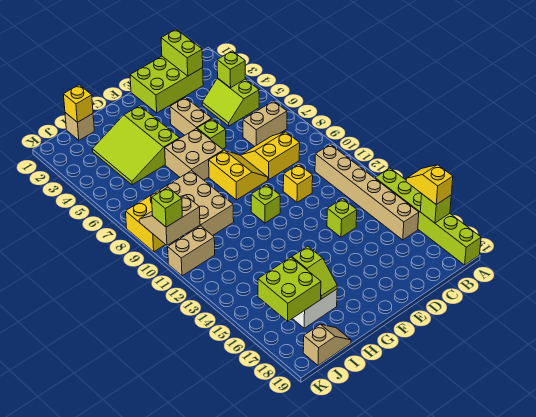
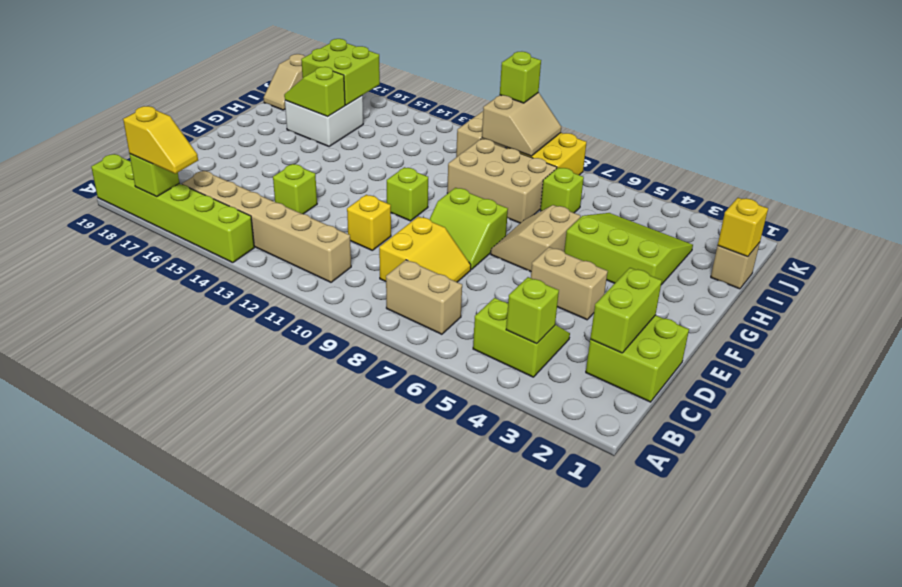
tan 1x2 brick [243,101,287,146] -> tan 1x2 brick turned to [386,260,462,334]
lime 2x3 brick [130,56,203,113] -> lime 2x2 brick [586,315,689,402]
lime 1x2 brick [161,29,203,76] -> lime 1x2 brick turned to [590,268,662,353]
lime 1x1 brick [197,119,226,149] -> lime 1x1 brick moved to [540,168,584,213]
yellow 2x2 slope [209,150,268,200] -> lime 2x2 slope [429,188,508,269]
tan 2x2 brick [165,128,223,180] -> tan 2x2 slope [491,205,581,272]

